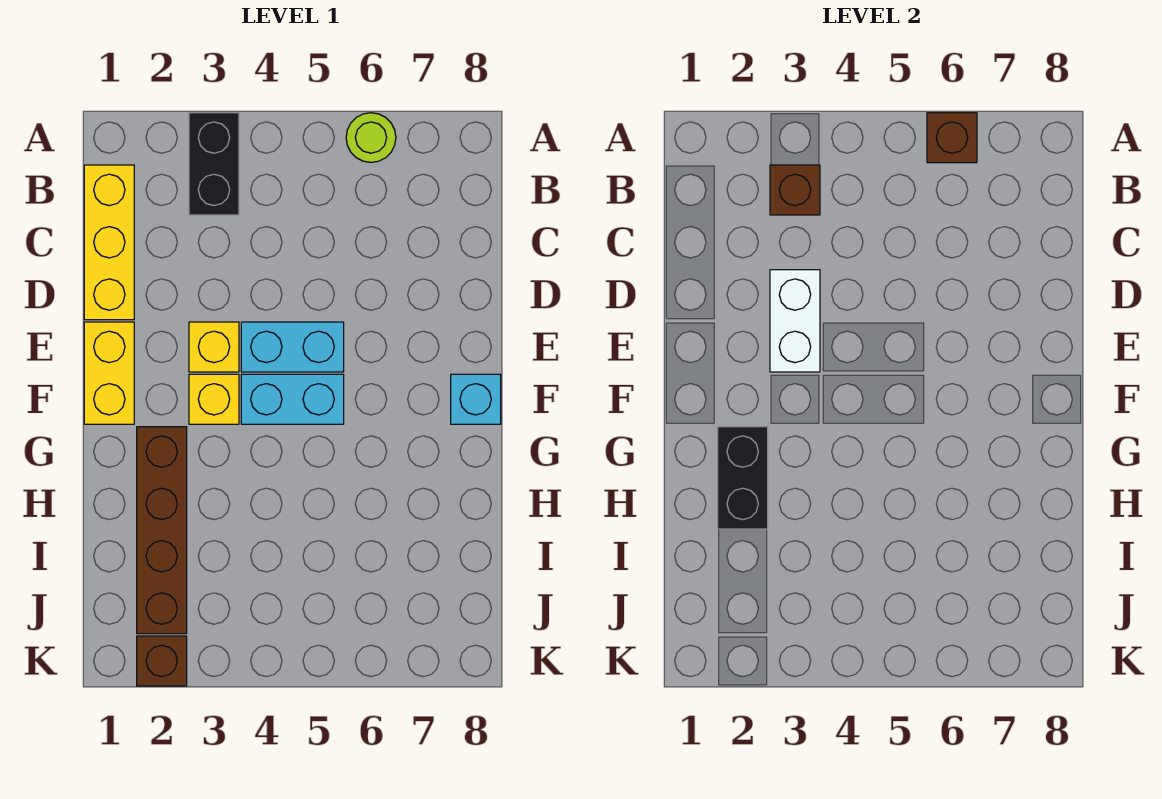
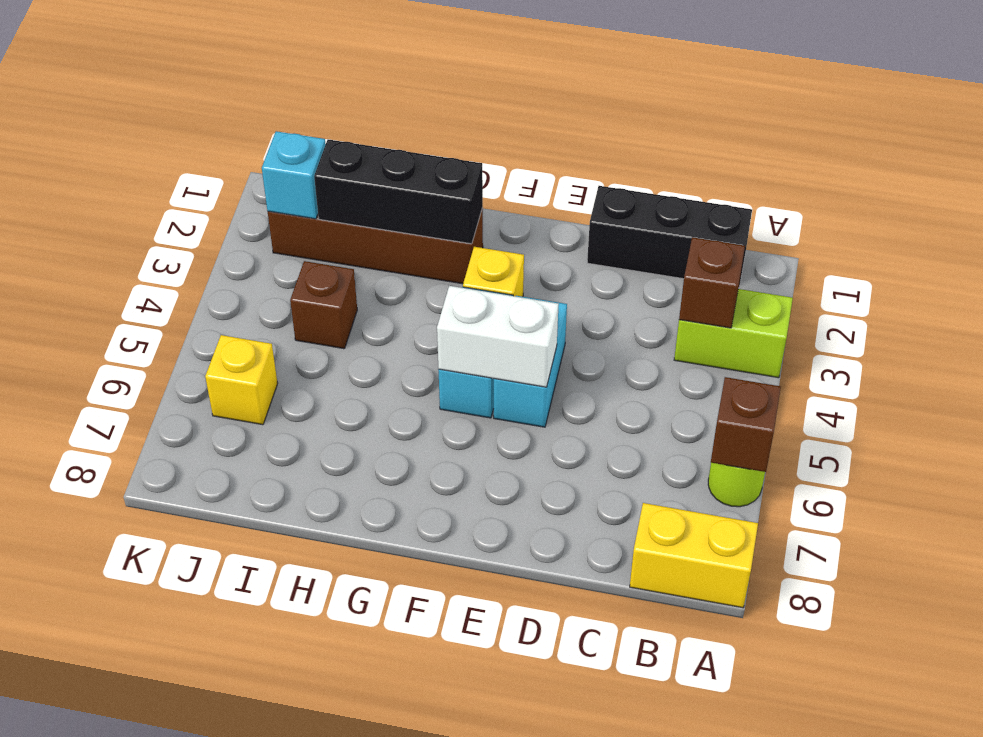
black 1x2 brick [189,113,239,215] -> lime 1x2 brick [674,289,793,378]
yellow 1x3 brick [84,165,134,320] -> black 1x3 brick [587,186,752,287]
white 1x2 brick [770,270,820,372] -> white 1x2 brick moved to [437,286,559,387]
yellow 1x2 brick [84,322,134,424] -> yellow 1x2 brick moved to [630,503,758,608]
yellow 1x1 brick [189,322,239,372] -> yellow 1x1 brick moved to [205,335,278,425]
cyan 1x1 brick [451,374,501,424] -> cyan 1x1 brick moved to [262,131,326,219]
black 1x2 brick [718,427,768,529] -> black 1x3 brick [314,139,483,244]
brown 1x1 brick [137,636,187,686] -> brown 1x1 brick moved to [290,261,357,349]

